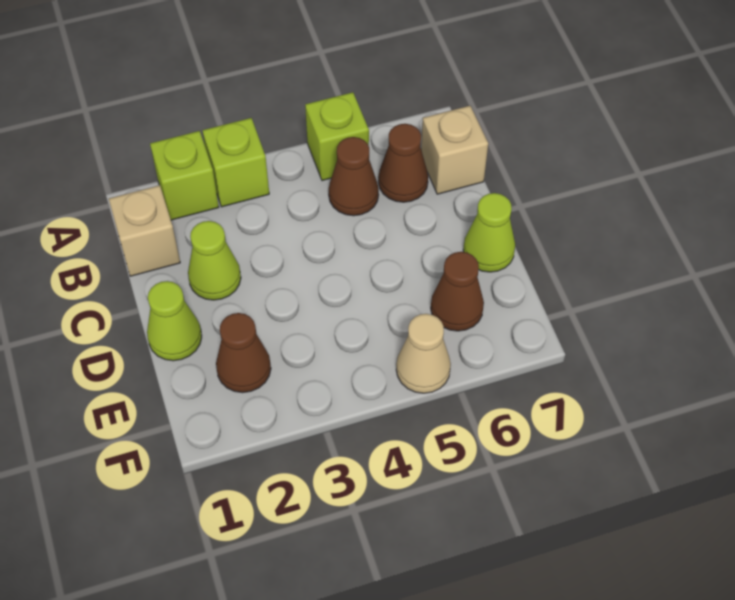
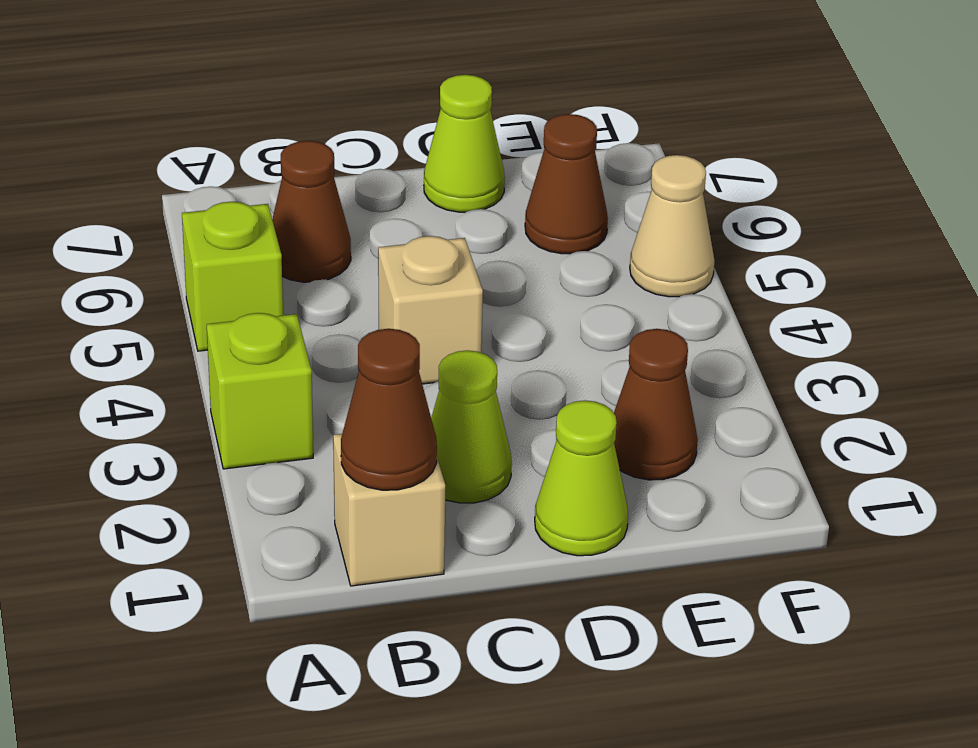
lime 1x1 brick [150,131,219,220] -> none
brown 1x1 cone [329,137,379,216] -> brown 1x1 cone moved to [341,329,437,490]
tan 1x1 brick [421,106,488,194] -> tan 1x1 brick moved to [378,236,483,384]

